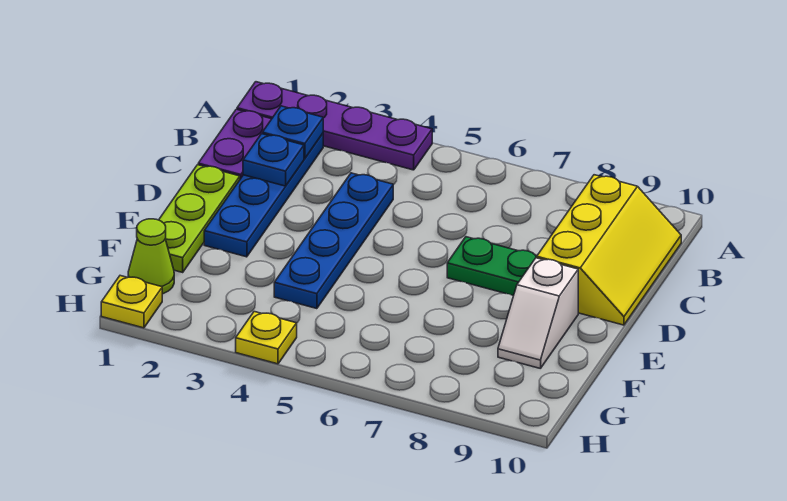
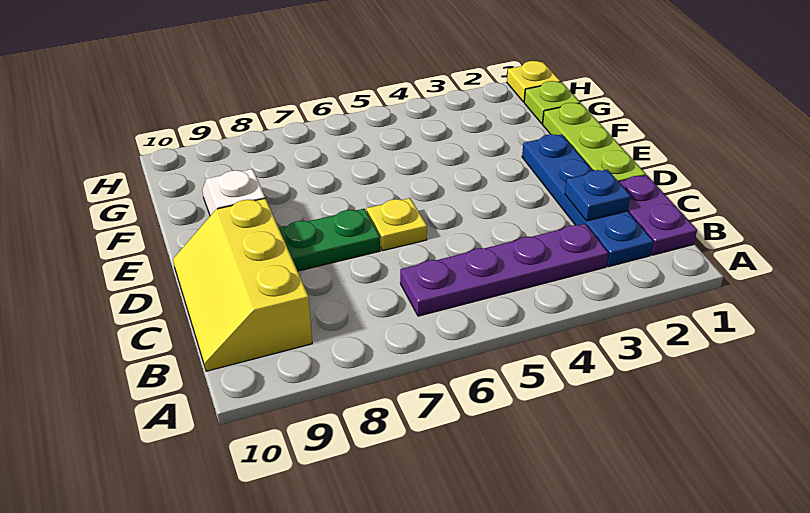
purple 1x4 plate [237,82,432,170] -> purple 1x4 plate moved to [400,224,608,316]
blue 1x1 plate [262,106,323,158] -> none
blue 1x4 plate [274,173,393,309] -> none
lime 1x1 cone [128,219,174,294] -> lime 1x1 plate [524,81,580,124]
yellow 1x1 plate [236,312,297,364] -> yellow 1x1 plate moved to [367,198,427,251]

